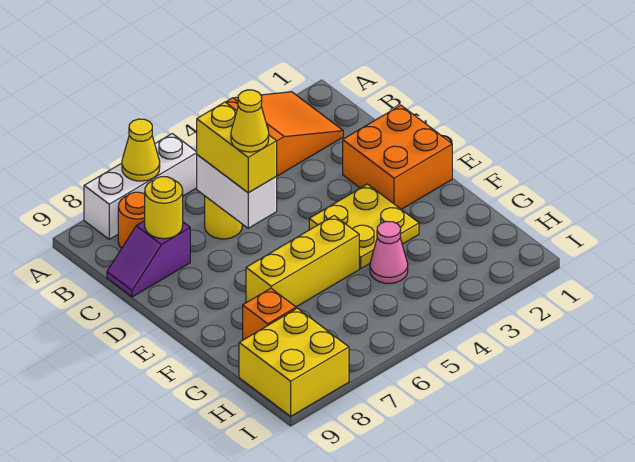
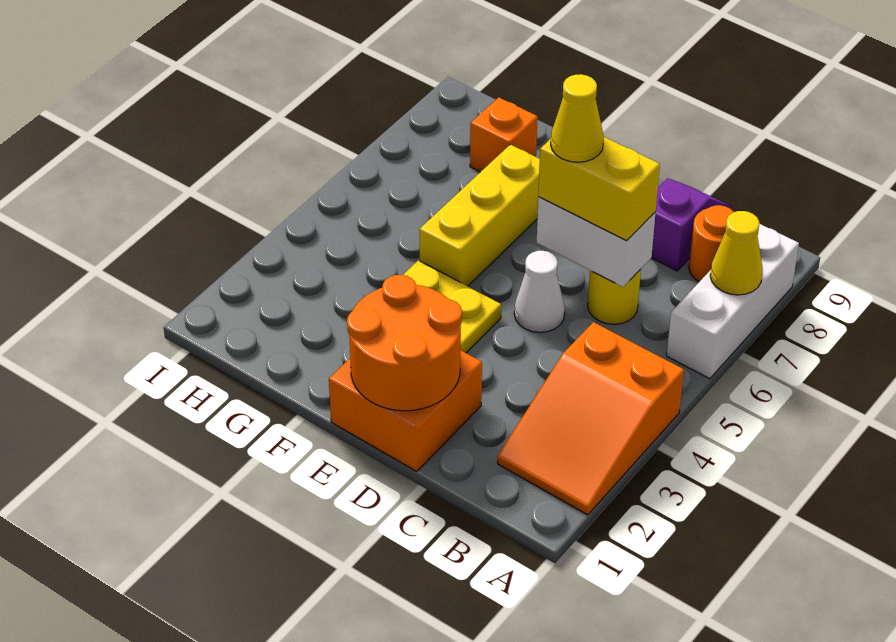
yellow 1x1 round brick [145,177,183,239] -> none
none -> orange 2x2 round brick [347,275,462,411]
none -> white 1x1 cone [514,251,565,332]
pink 1x1 cone [370,221,408,283] -> none
yellow 2x2 brick [239,308,349,416] -> none

